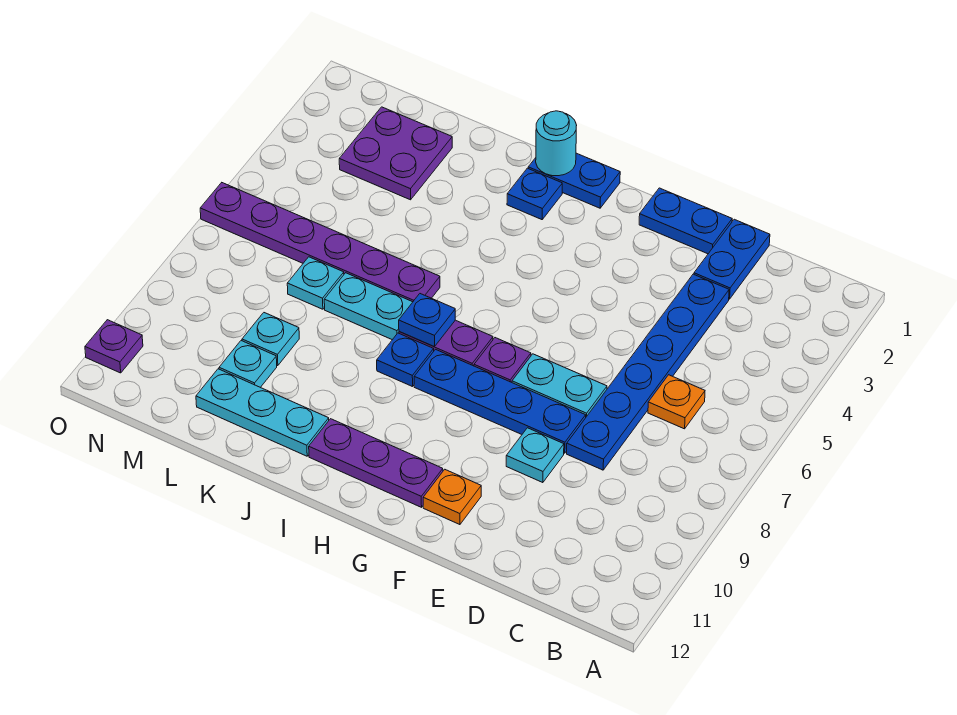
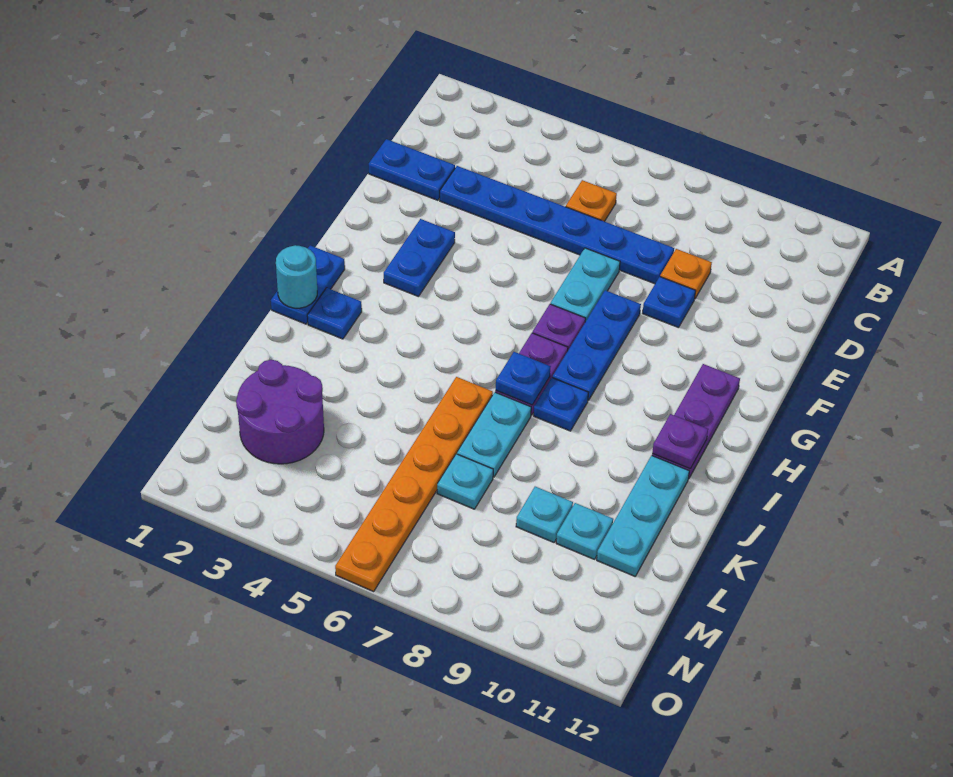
blue 1x2 plate [639,188,732,254] -> blue 1x2 plate moved to [384,219,455,297]
blue 1x4 plate [414,349,586,453] -> blue 1x3 plate [552,290,641,401]
cyan 1x1 plate [506,428,564,483] -> blue 1x1 plate [643,277,696,328]
orange 1x1 plate [423,470,481,525] -> orange 1x1 plate moved to [660,249,712,298]
purple 1x6 plate [200,183,440,302] -> orange 1x6 plate [335,377,493,592]
purple 2x2 plate [339,107,452,200] -> purple 2x2 round brick [236,360,324,464]
purple 1x1 plate [85,320,143,373] -> purple 1x1 plate moved to [652,414,708,469]

